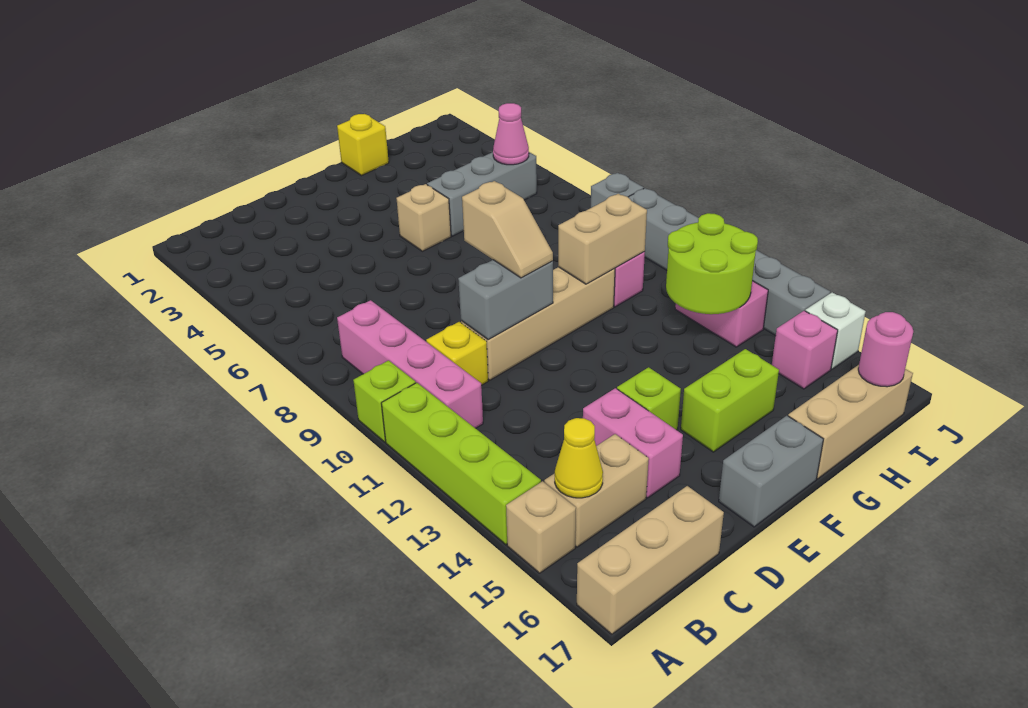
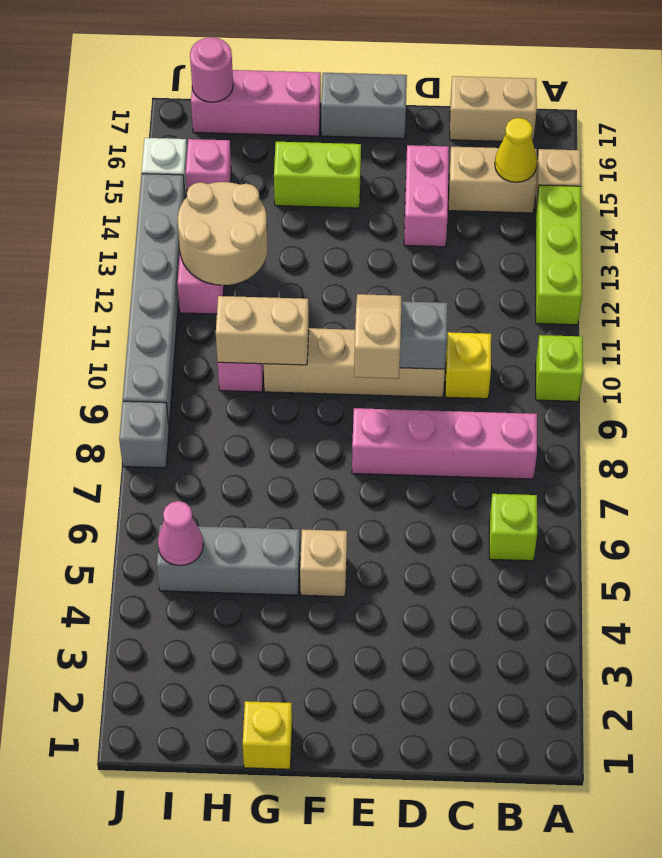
lime 1x4 brick [381,383,541,545] -> lime 1x3 brick [535,185,582,325]
tan 1x3 brick [577,486,724,634] -> tan 1x2 brick [450,76,537,141]
pink 1x4 brick [337,300,483,428] -> pink 1x4 brick turned to [352,408,537,479]
lime 1x1 brick [617,367,681,430] -> lime 1x1 brick moved to [489,494,537,561]
tan 1x3 brick [788,365,913,479] -> pink 1x3 brick [191,70,321,136]
lime 2x2 round brick [666,213,758,314] -> tan 2x2 round brick [178,182,268,285]

